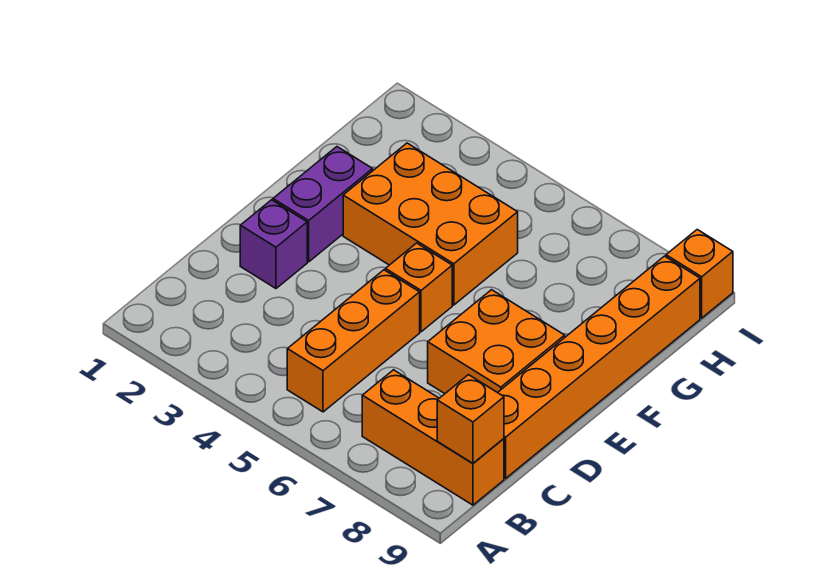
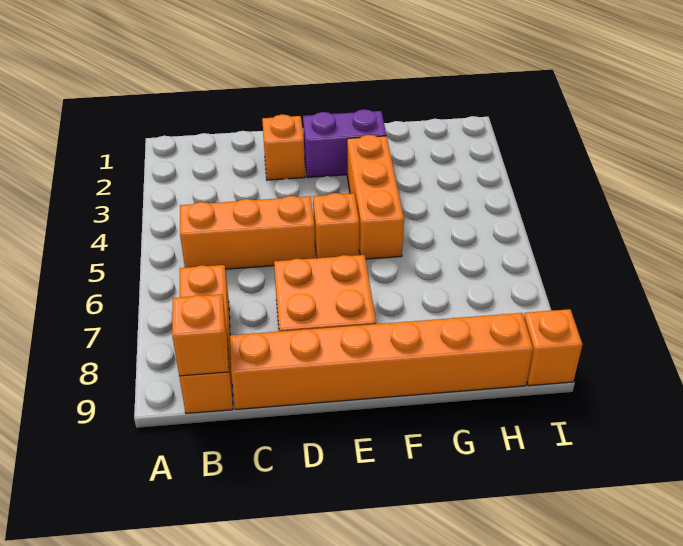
purple 1x1 brick [240,200,307,288] -> orange 1x1 brick [262,114,305,180]
orange 2x3 brick [343,143,518,305] -> orange 1x3 brick [347,135,404,259]

